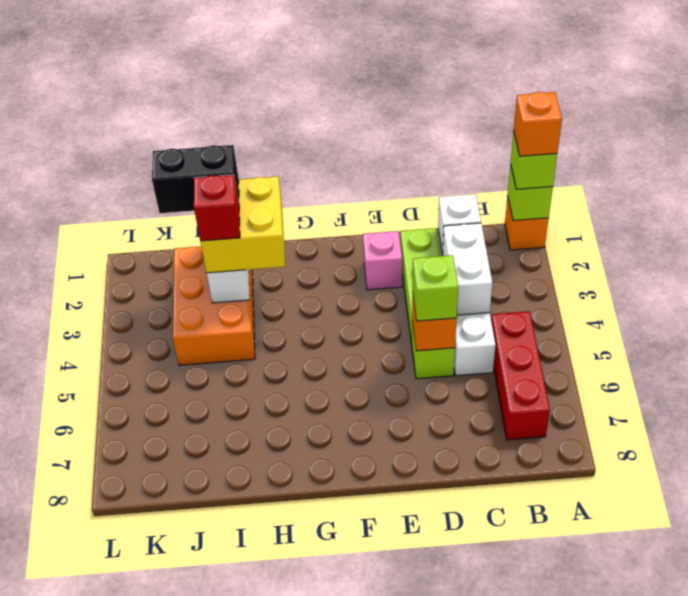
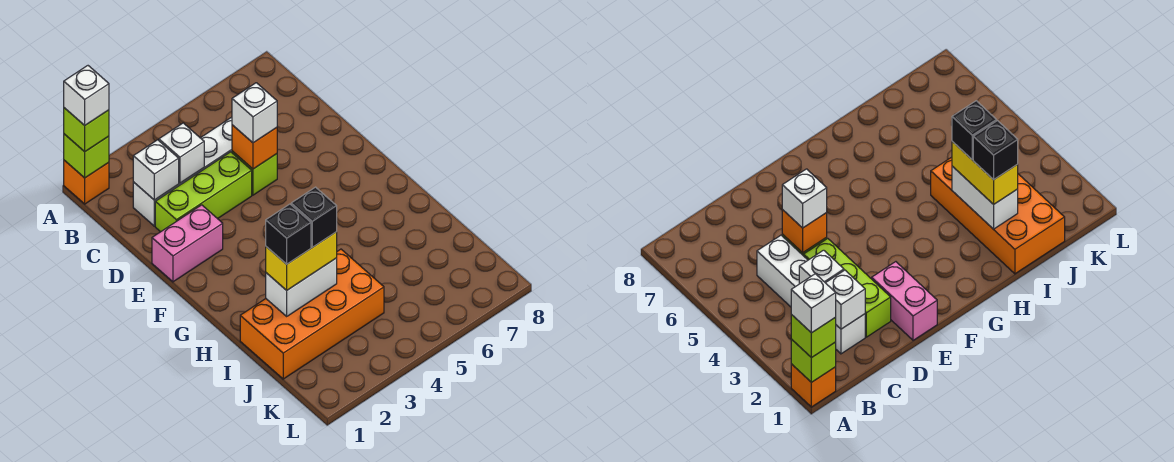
orange 1x1 brick [514,92,562,156] -> white 1x1 brick [64,66,109,125]
red 1x3 brick [491,311,550,440] -> none
white 1x2 brick [442,223,492,315] -> white 1x1 brick [159,123,204,183]
lime 1x1 brick [413,255,458,321] -> white 1x1 brick [232,83,277,143]
pink 1x1 brick [363,231,402,290] -> pink 1x2 brick [152,205,223,282]
yellow 2x2 brick [200,177,285,273] -> yellow 1x2 brick [266,232,337,290]
orange 2x3 brick [173,246,255,365] -> orange 2x4 brick [240,249,384,379]
black 1x2 brick [152,145,239,213] -> black 1x1 brick [266,204,311,264]
red 1x1 brick [194,175,240,241] -> black 1x1 brick [291,187,337,247]

